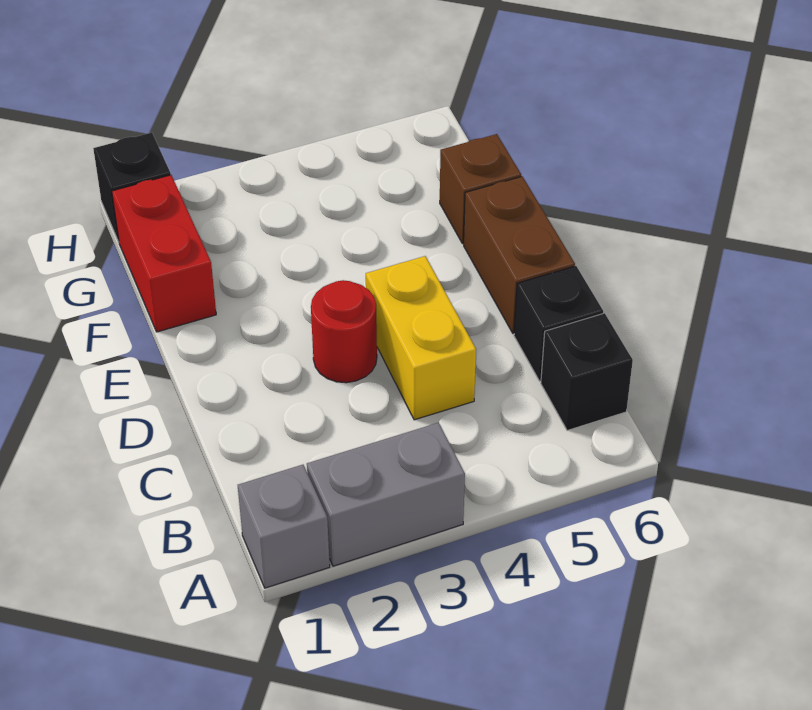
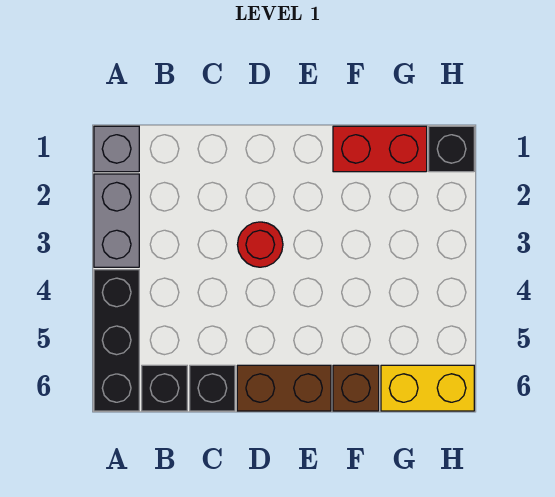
none -> black 1x3 brick [94,270,139,411]
yellow 1x2 brick [366,256,476,420] -> yellow 1x2 brick moved to [381,365,474,411]

